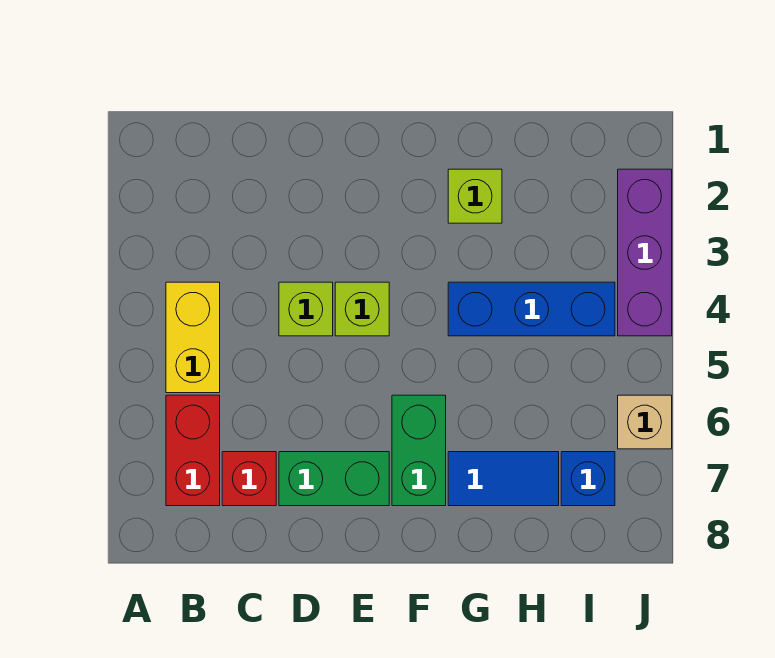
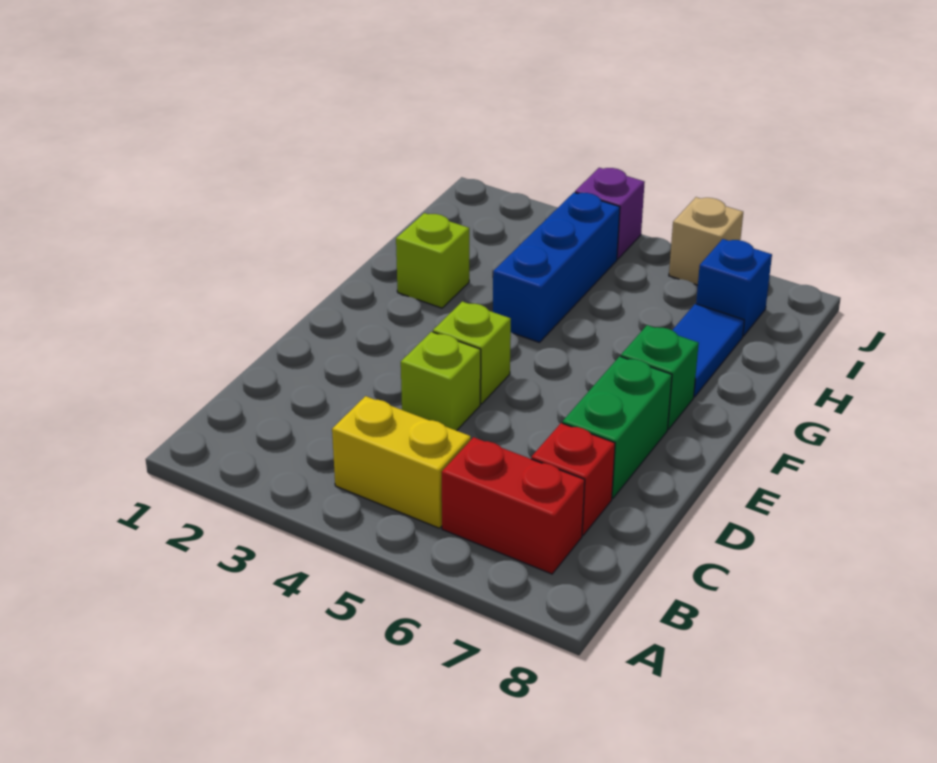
green 1x2 brick [392,395,446,506] -> green 1x1 brick [621,325,699,429]
purple 1x3 brick [618,169,672,336] -> purple 1x1 brick [575,168,645,259]

